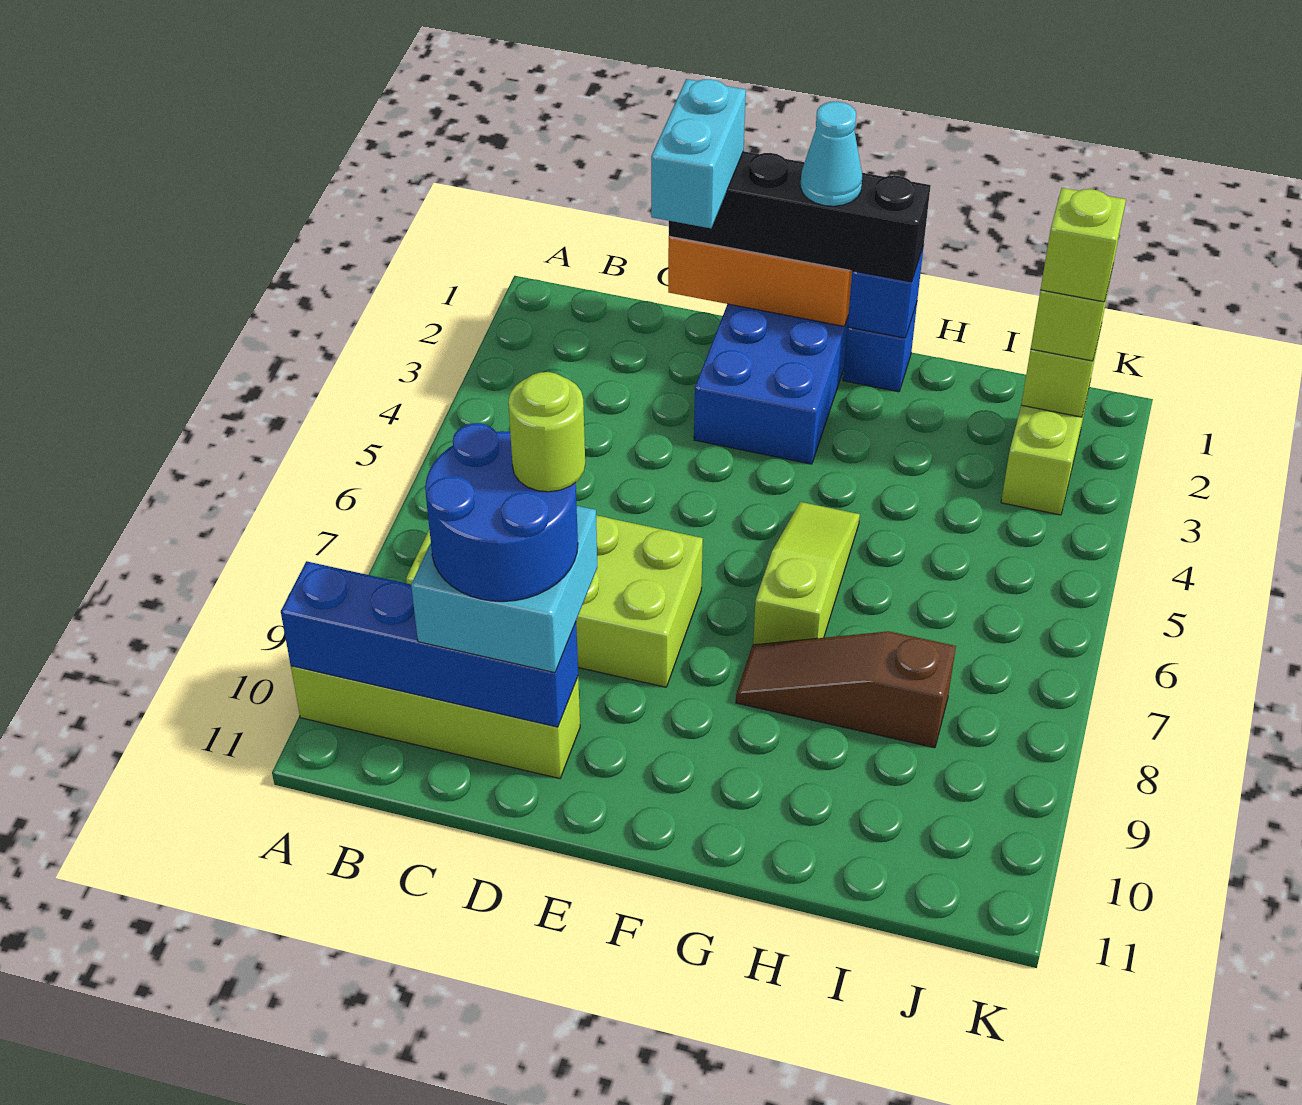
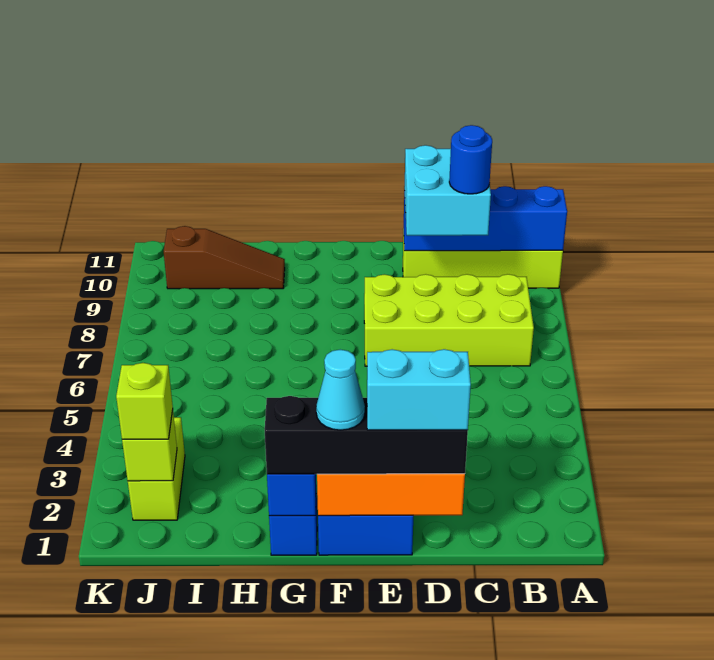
blue 2x2 round brick [425,423,578,601] -> blue 1x1 round brick [449,125,492,194]
cyan 1x2 brick [651,79,746,228] -> cyan 1x2 brick turned to [367,349,471,430]
lime 1x1 round brick [508,372,585,492] -> none
lime 1x3 slope [753,502,860,645] -> none
brown 1x3 slope [736,631,956,748] -> brown 1x3 slope moved to [164,226,285,289]
lime 1x1 brick [1040,188,1126,302] -> none

